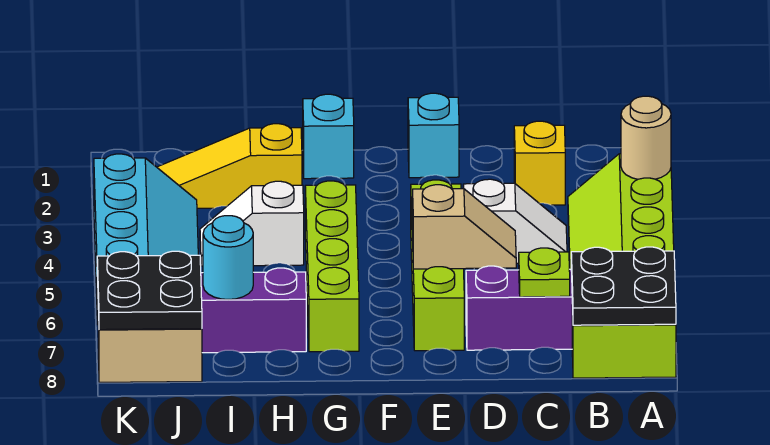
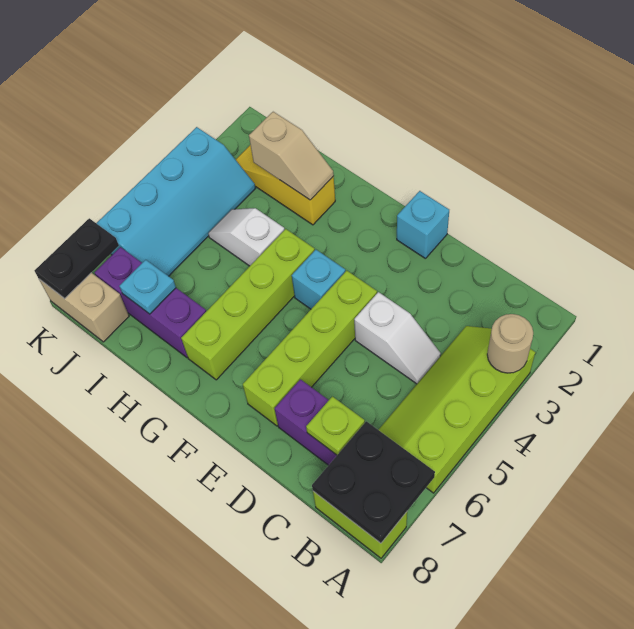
yellow 1x1 brick [514,121,565,205] -> none
tan 1x2 slope [413,185,516,269] -> tan 1x2 slope moved to [249,112,334,200]
cyan 1x1 brick [303,94,354,179] -> cyan 1x1 brick moved to [292,250,345,309]
cyan 1x1 round brick [203,216,253,300] -> cyan 1x1 plate [119,260,176,314]
black 2x2 plate [97,251,202,330] -> black 1x2 plate [34,218,119,299]

